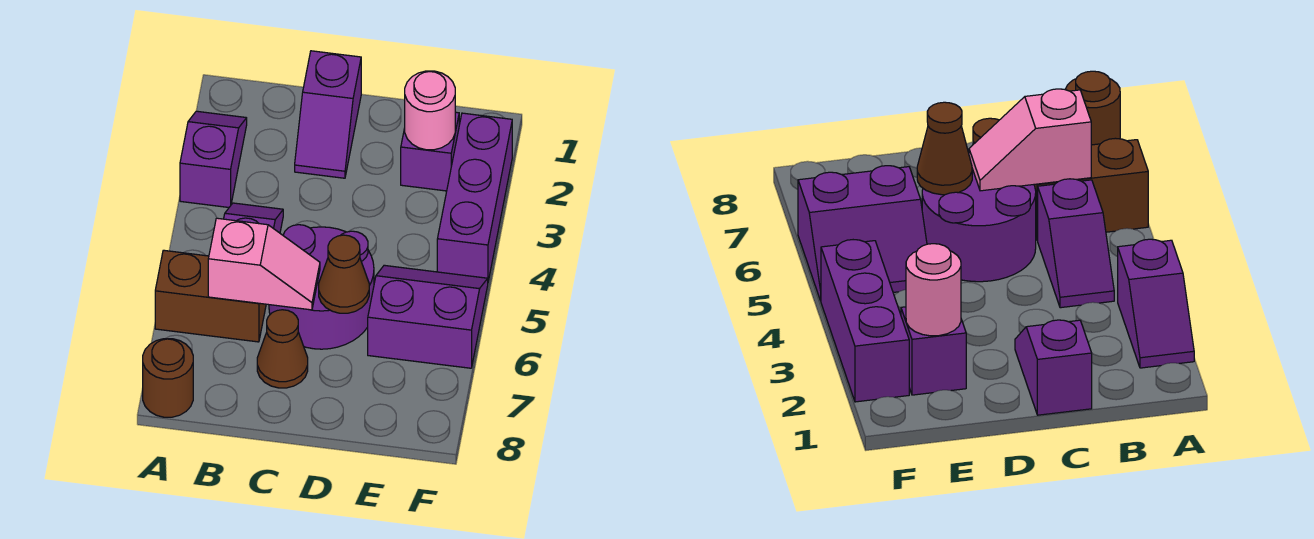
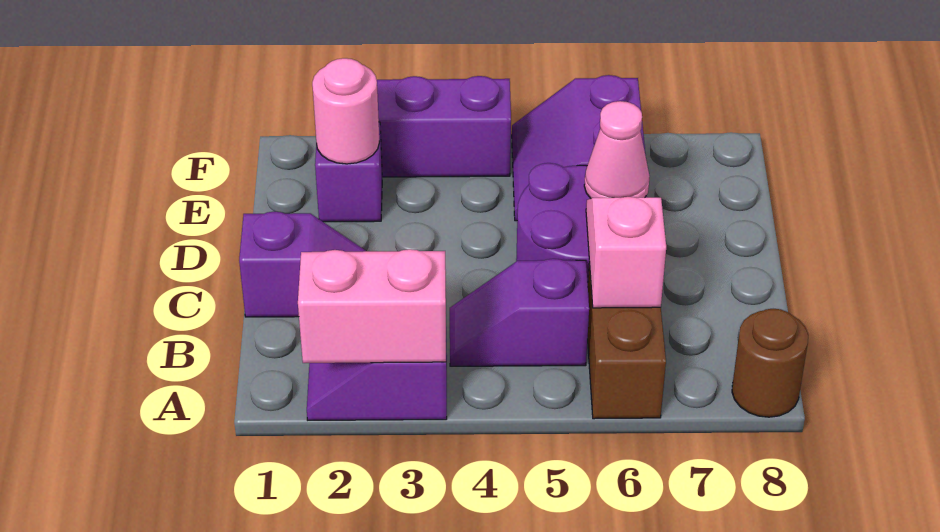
none -> pink 1x2 brick [298,249,446,363]
brown 1x1 cone [257,310,308,388] -> none
brown 1x1 cone [319,235,369,313] -> pink 1x1 cone [584,101,650,198]

